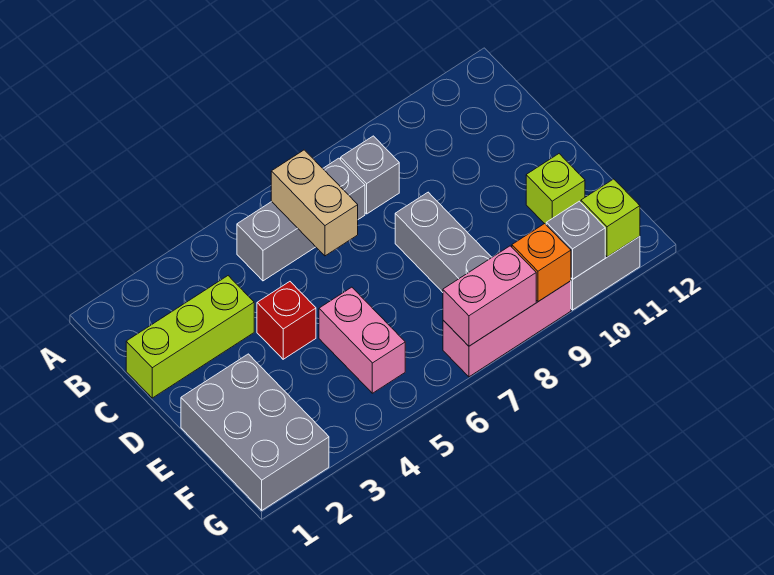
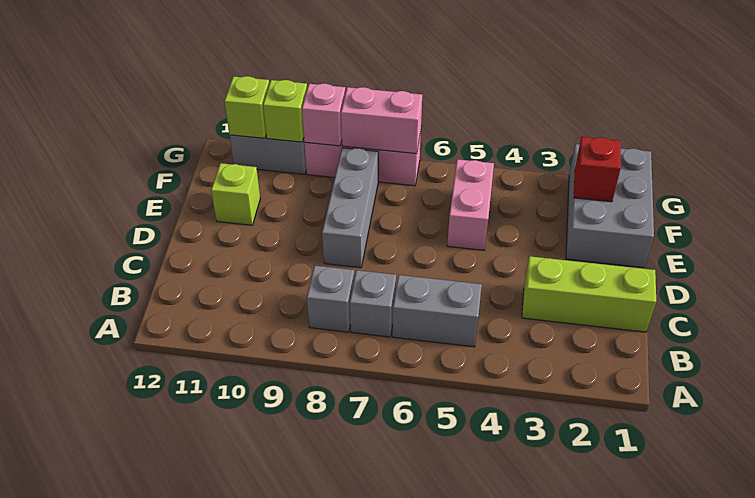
tan 1x2 brick [271,150,358,256] -> none
red 1x1 brick [257,282,316,359] -> red 1x1 brick moved to [574,137,621,202]
orange 1x1 brick [512,224,571,302] -> pink 1x1 brick [302,83,345,146]
grey 1x1 brick [546,201,605,280] -> lime 1x1 brick [263,80,307,142]

